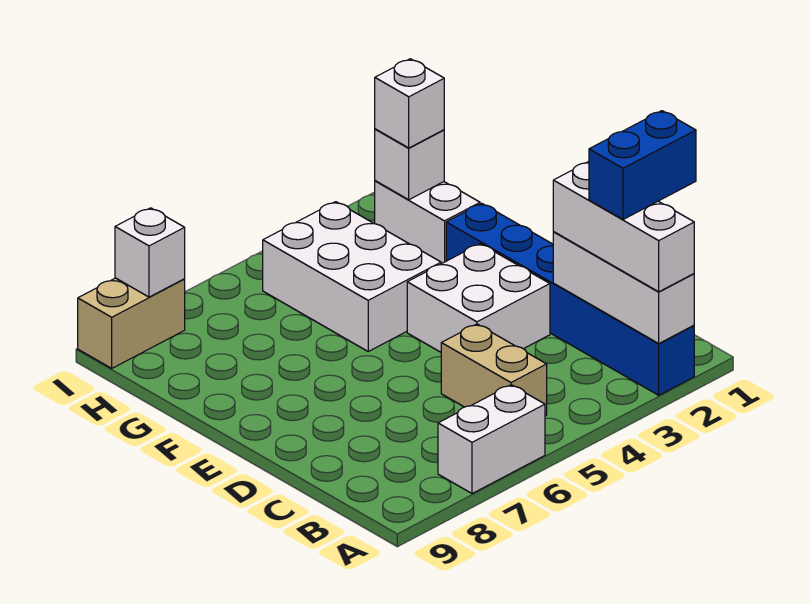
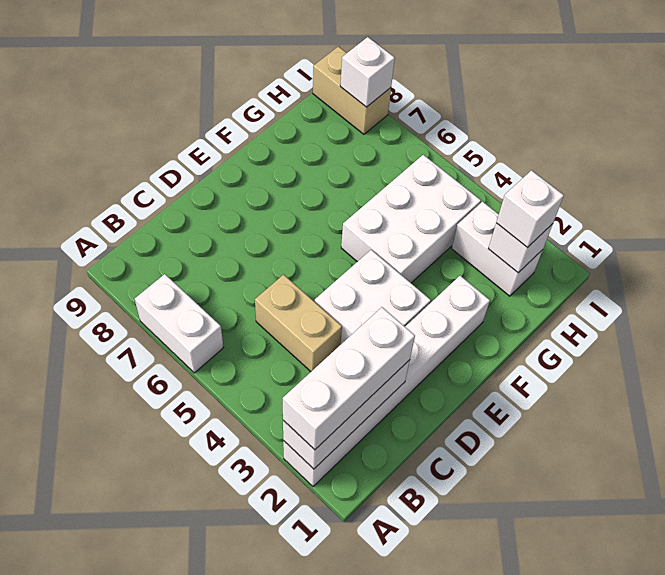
blue 1x6 brick [446,203,694,395] -> white 1x6 brick [283,276,490,486]
blue 1x2 brick [589,111,696,219] -> none
tan 1x2 brick [441,324,547,416] -> tan 1x2 brick turned to [255,275,342,371]
white 1x2 brick [375,181,480,264] -> white 1x2 brick turned to [452,202,543,296]

